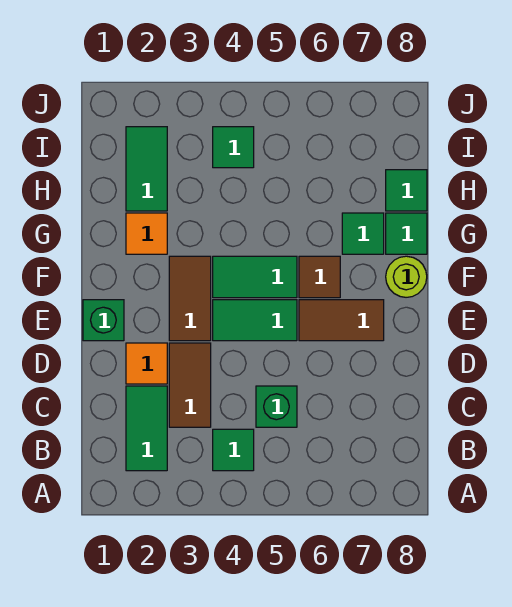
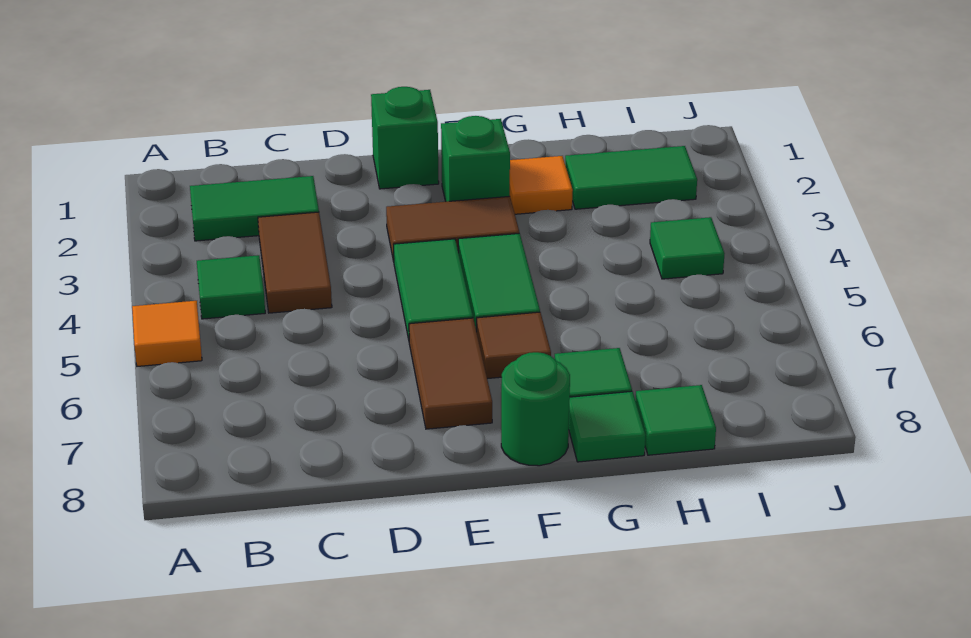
brown 1x2 tile [169,343,211,427] -> brown 1x2 tile turned to [258,212,332,313]
green 1x1 brick [256,386,297,427] -> green 1x1 brick moved to [441,116,510,202]
orange 1x1 tile [126,343,167,384] -> orange 1x1 tile moved to [132,301,202,366]
lime 1x1 round brick [386,256,427,297] -> green 1x1 round brick [501,352,570,466]

